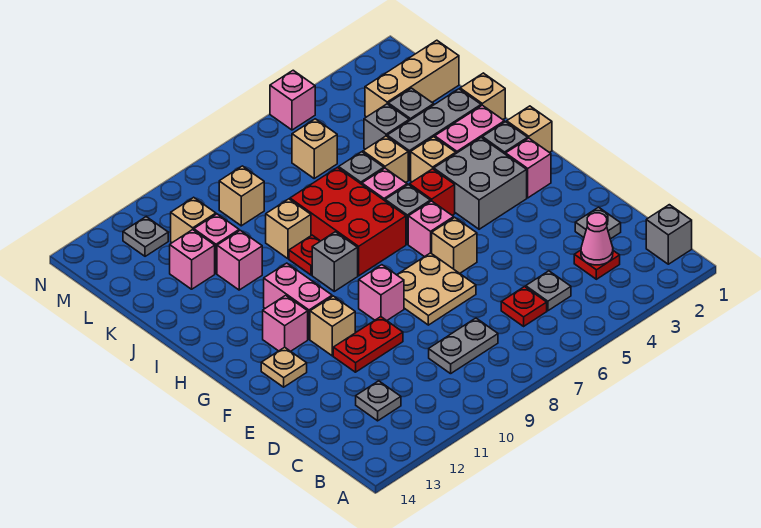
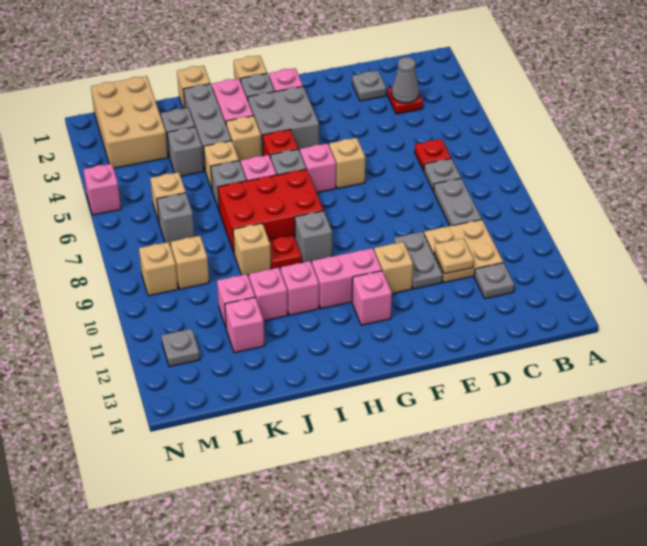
grey 1x1 brick [646,205,692,264] -> grey 1x1 brick moved to [157,193,195,244]
pink 1x1 cone [581,213,613,265] -> grey 1x1 cone [392,57,419,103]
grey 1x1 plate [526,271,571,311] -> grey 1x1 plate moved to [424,158,461,191]
tan 2x2 plate [397,253,476,325] -> tan 2x2 plate moved to [424,220,503,282]
red 1x2 plate [333,317,403,372] -> grey 1x2 plate [394,232,443,289]
pink 1x1 brick [359,265,404,320] -> pink 1x1 brick moved to [281,261,319,315]
tan 1x1 plate [261,347,307,387] -> tan 1x1 plate moved to [434,238,474,274]
tan 1x3 brick [365,40,459,117] -> tan 2x3 brick [91,76,168,168]
tan 1x1 brick [171,197,216,243] -> tan 1x1 brick moved to [139,242,178,296]

